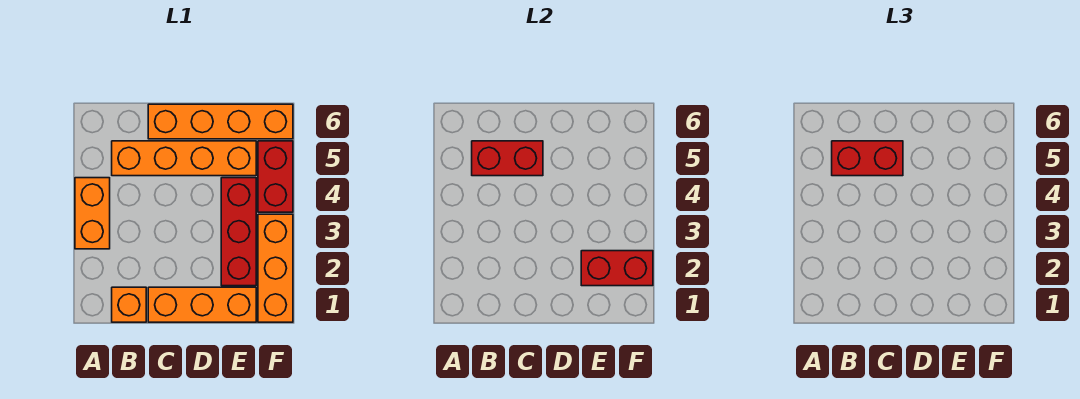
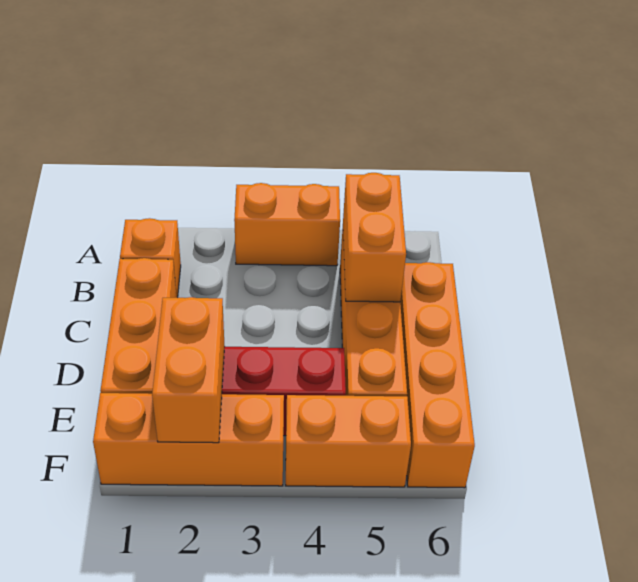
red 1x2 brick [472,141,543,176] -> orange 1x2 brick [343,173,406,302]
red 1x2 brick [832,141,903,176] -> none
red 1x2 brick [581,251,653,286] -> orange 1x2 brick [152,297,225,443]
red 1x2 brick [258,141,293,212] -> orange 1x2 brick [286,395,411,487]

